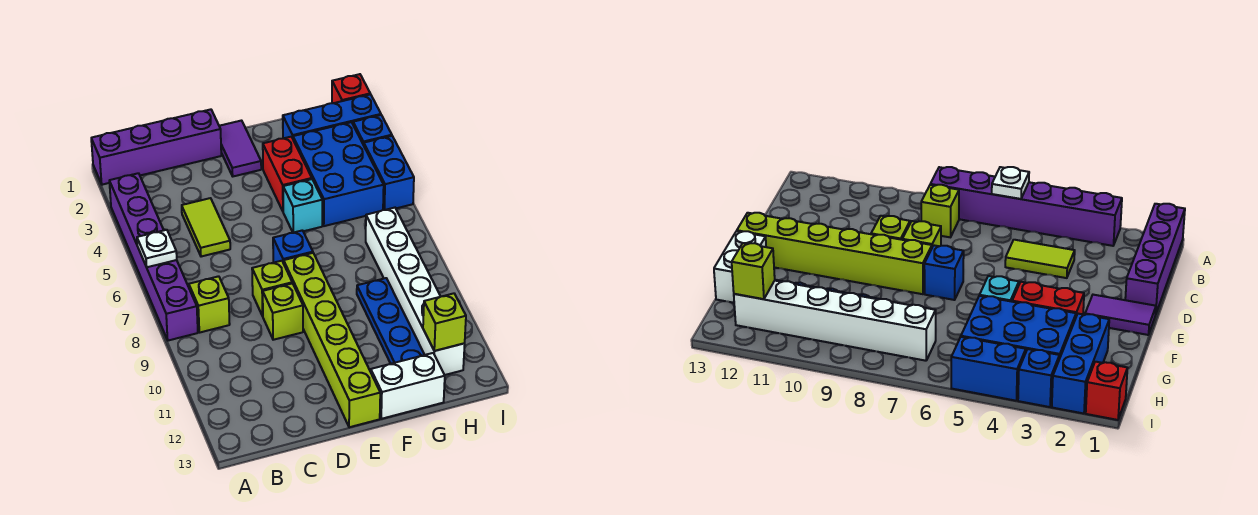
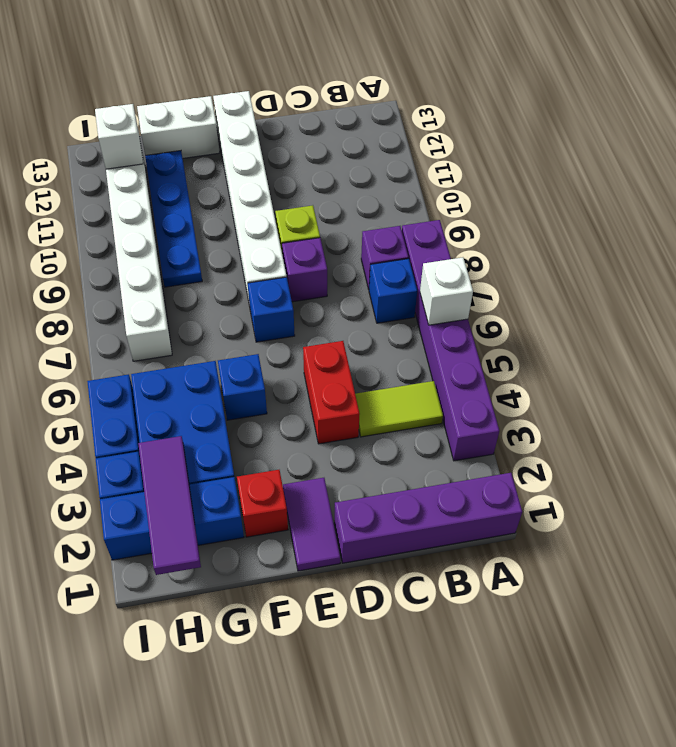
white 1x1 plate [137,230,177,267] -> white 1x1 brick [420,257,473,325]
none -> blue 1x1 brick [369,259,417,323]
lime 1x1 brick [189,276,230,332] -> purple 1x1 brick [361,226,409,289]
lime 1x2 tile [182,198,230,257] -> lime 1x2 tile turned to [355,381,443,437]
lime 1x1 brick [252,261,292,316] -> purple 1x1 brick [282,238,327,302]
lime 1x6 brick [284,253,380,427] -> white 1x6 brick [213,91,287,306]
red 1x2 brick [263,137,312,211] -> red 1x2 brick moved to [303,341,360,444]
cyan 1x1 brick [283,179,322,233] -> blue 1x1 brick [218,354,267,420]
none -> purple 1x3 tile [138,436,201,575]
lime 1x1 brick [423,293,466,351] -> white 1x1 brick [95,104,143,169]
red 1x1 brick [332,74,370,103] -> red 1x1 brick moved to [237,470,288,537]

